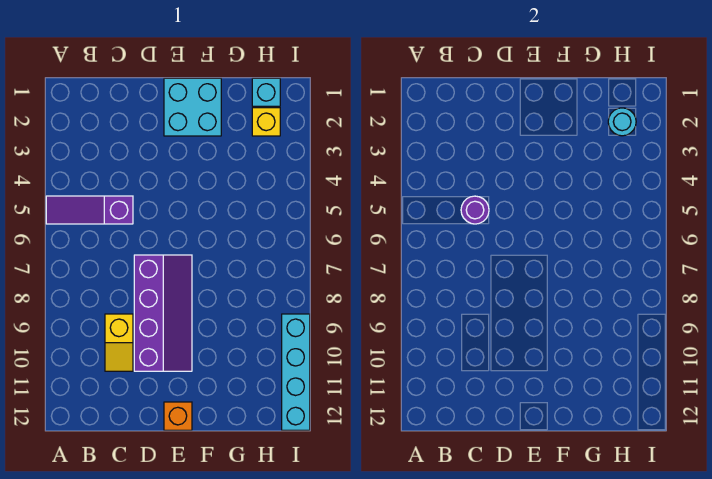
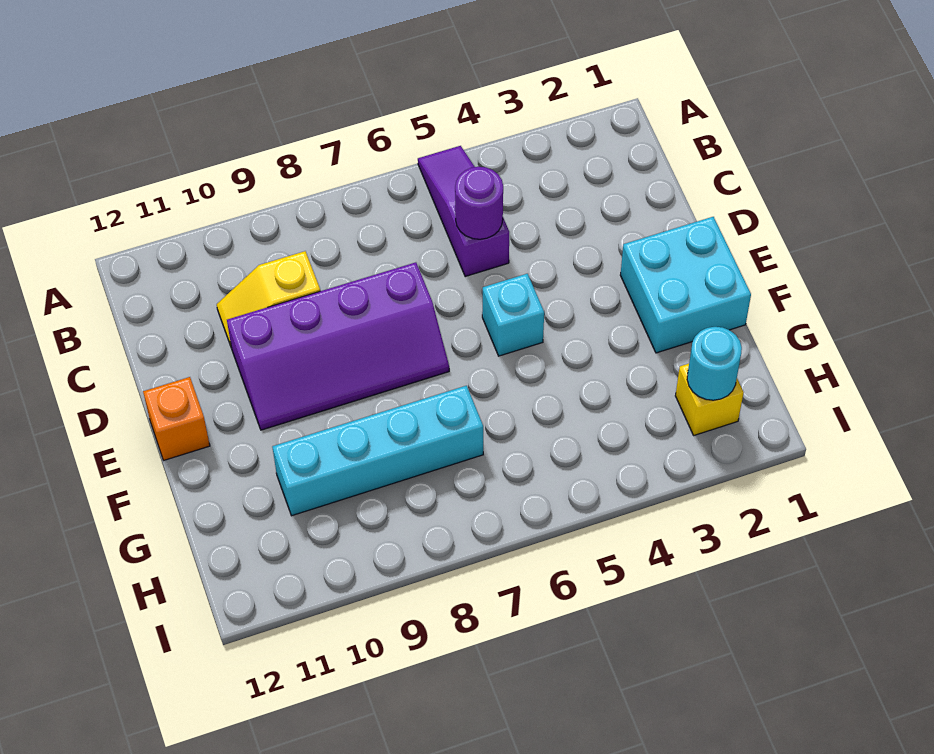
cyan 1x1 brick [252,78,280,106] -> cyan 1x1 brick moved to [482,274,544,356]
cyan 1x4 brick [282,314,310,430] -> cyan 1x4 brick moved to [272,386,483,516]

